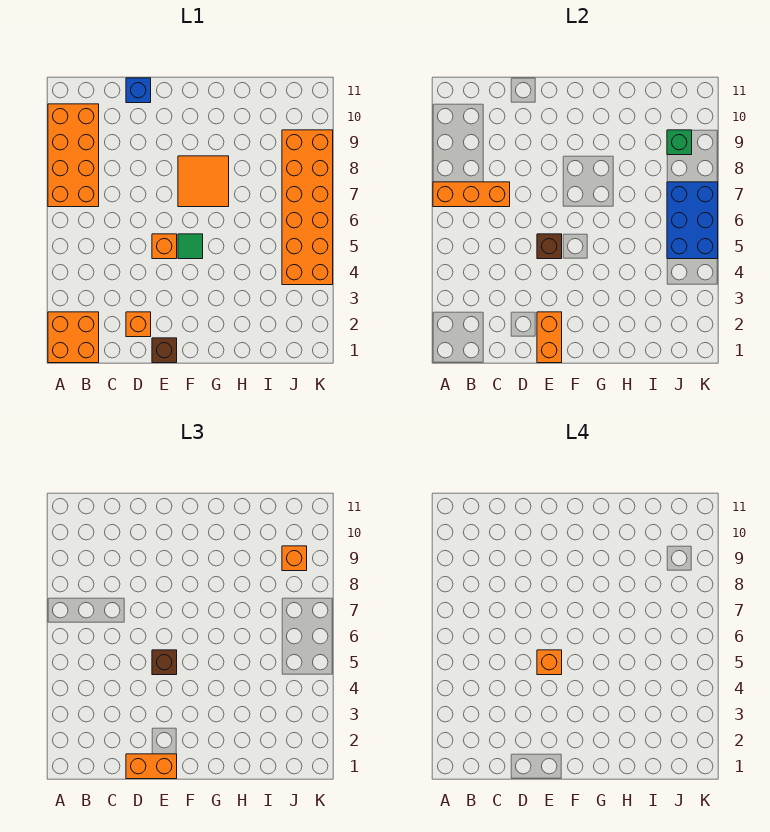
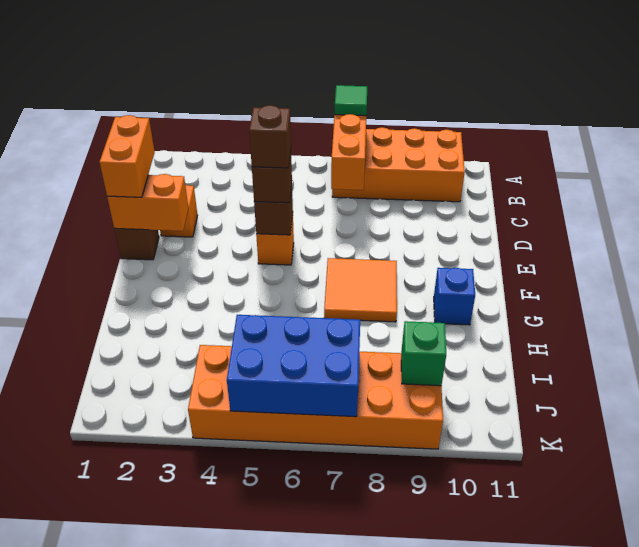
orange 2x2 brick [48,312,99,363] -> none
blue 1x1 brick [126,78,151,103] -> blue 1x1 brick moved to [434,268,475,325]
orange 1x1 brick [537,650,562,675] -> brown 1x1 brick [249,105,291,168]
green 1x1 tile [178,234,203,259] -> green 1x1 tile moved to [335,85,367,116]
orange 1x1 brick [282,546,307,571] -> none

